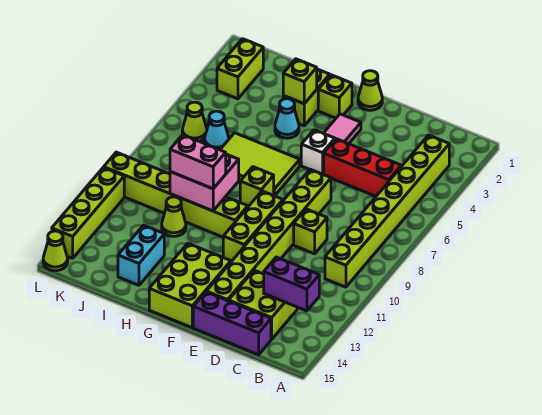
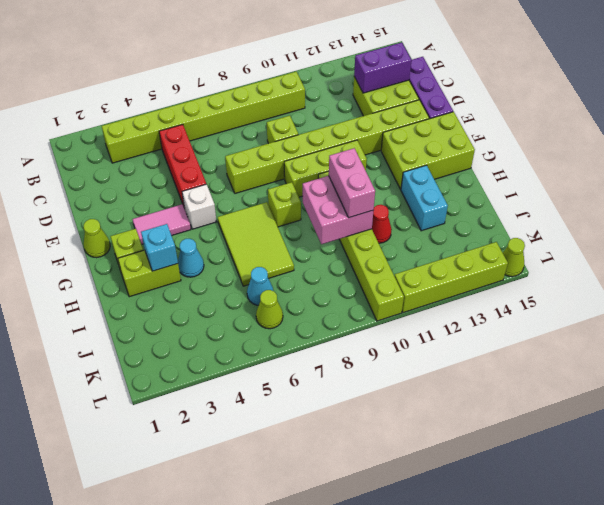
purple 1x2 brick [264,257,319,311] -> purple 1x2 brick turned to [354,42,412,93]
lime 1x1 brick [283,59,317,104] -> cyan 1x1 brick [141,224,178,271]
lime 1x1 cone [162,197,186,236] -> red 1x1 cone [372,205,392,243]
cyan 1x2 brick [118,225,164,285] -> cyan 1x2 brick turned to [401,165,448,231]
lime 1x2 brick [217,39,263,99] -> none

